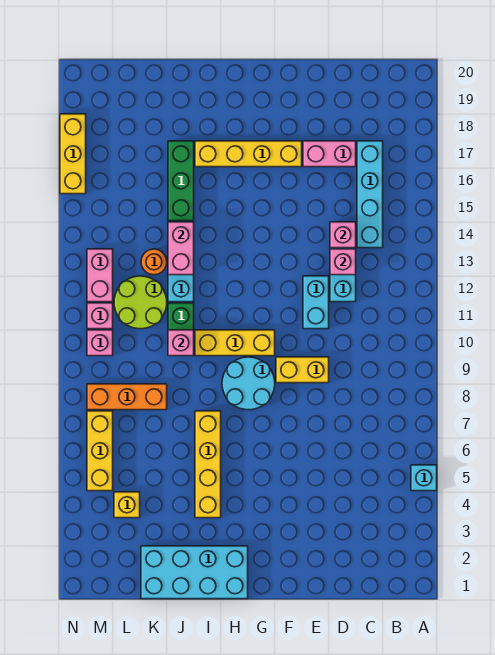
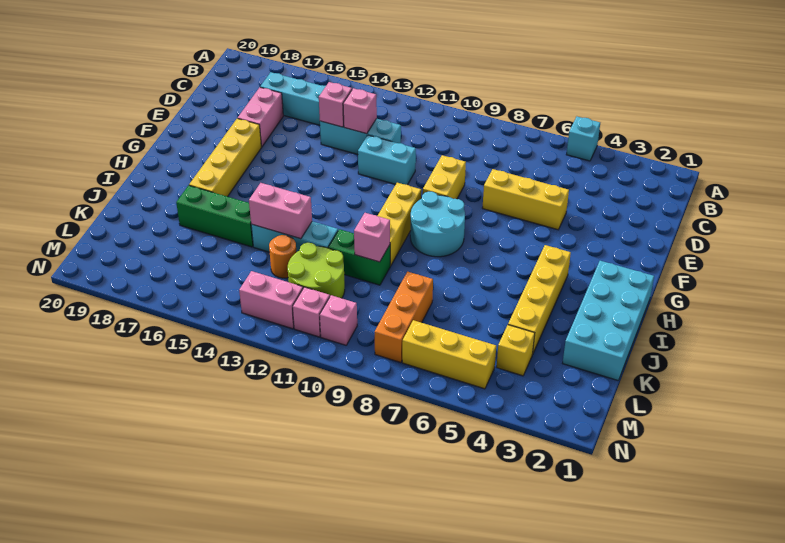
yellow 1x4 brick [195,411,221,518] -> yellow 1x4 brick turned to [508,245,571,353]
yellow 1x3 brick [60,114,86,194] -> yellow 1x3 brick moved to [483,169,569,230]

